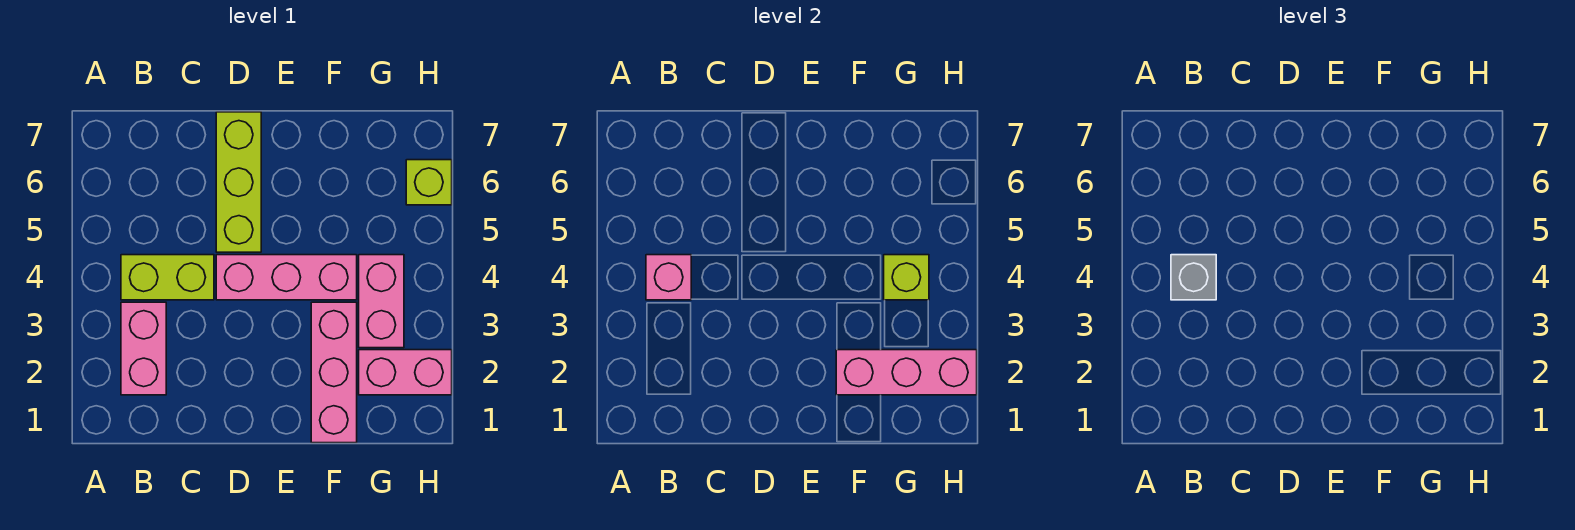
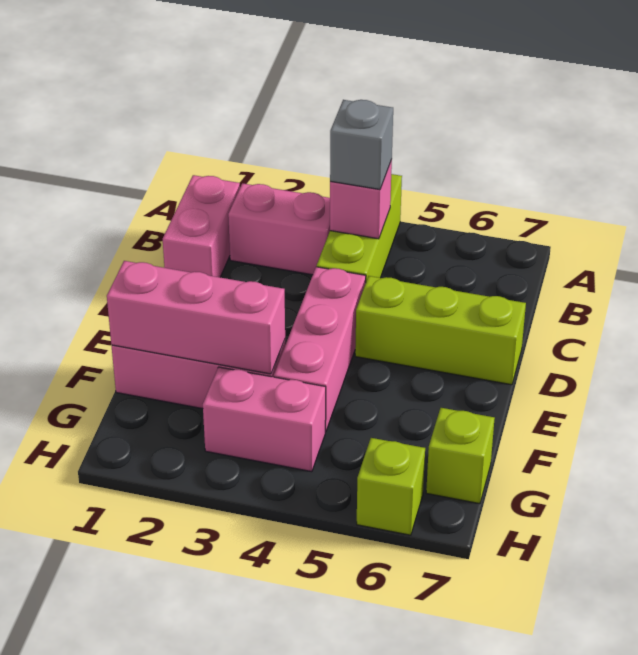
lime 1x2 brick [121,255,214,300] -> lime 1x3 brick [317,174,402,281]
pink 1x3 brick [836,350,977,395] -> pink 1x3 brick turned to [107,261,285,374]
pink 1x2 brick [359,350,452,395] -> pink 1x2 brick moved to [163,175,240,277]
lime 1x1 brick [884,255,929,300] -> lime 1x1 brick moved to [426,408,495,504]

